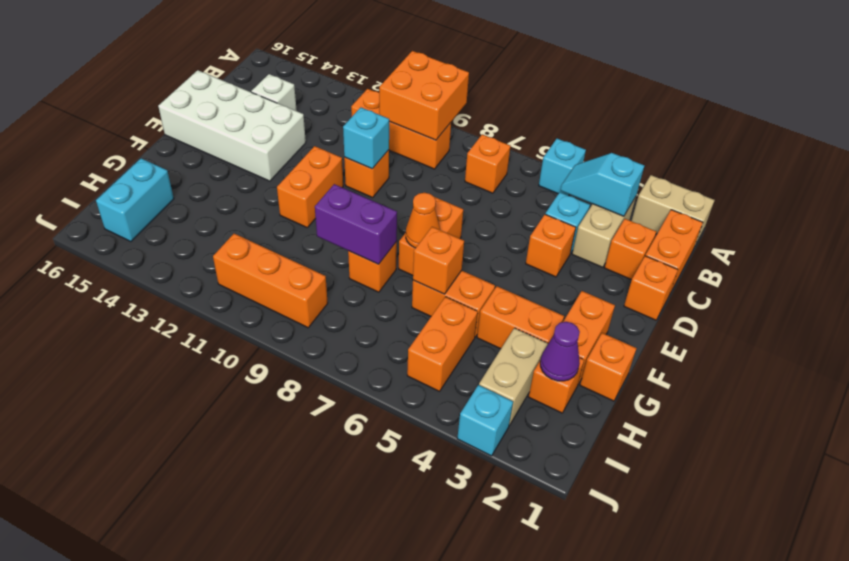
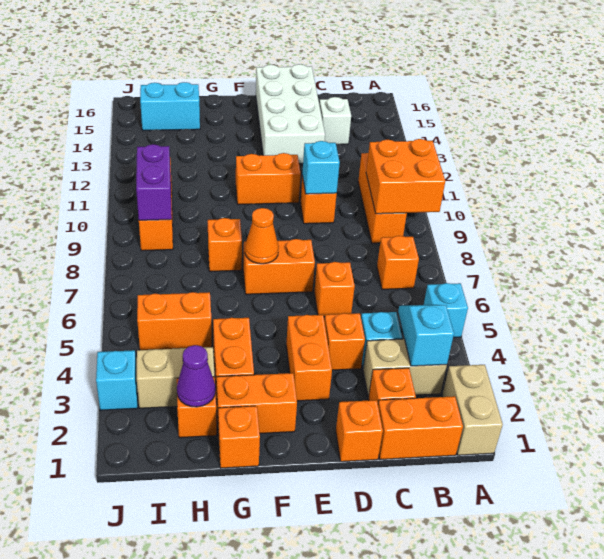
orange 1x2 brick [412,271,495,337] -> orange 1x2 brick moved to [286,315,332,401]
orange 1x1 brick [413,227,464,294] -> orange 1x1 brick moved to [314,262,355,317]
purple 1x2 brick [315,184,397,264] -> purple 1x2 brick moved to [136,144,172,220]

